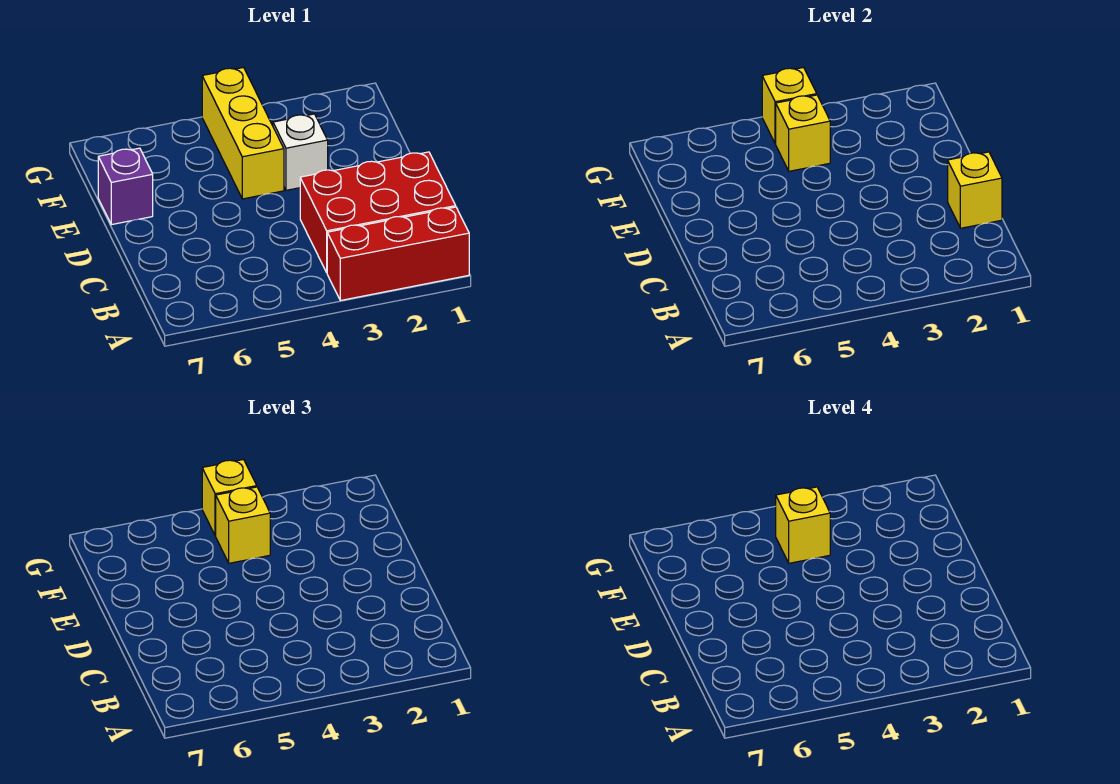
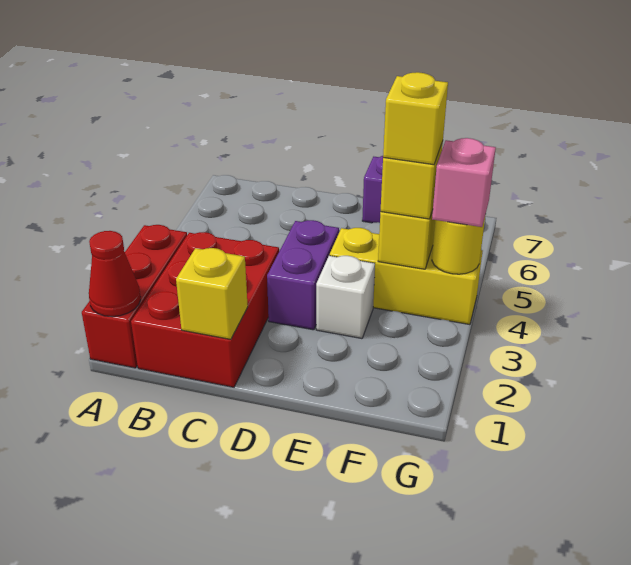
none -> red 1x1 cone [89,231,141,317]
none -> purple 1x2 brick [267,220,339,330]
yellow 1x1 brick [762,67,817,144] -> yellow 1x1 round brick [432,214,486,274]
yellow 1x1 brick [202,459,257,536] -> pink 1x1 brick [432,138,496,227]

